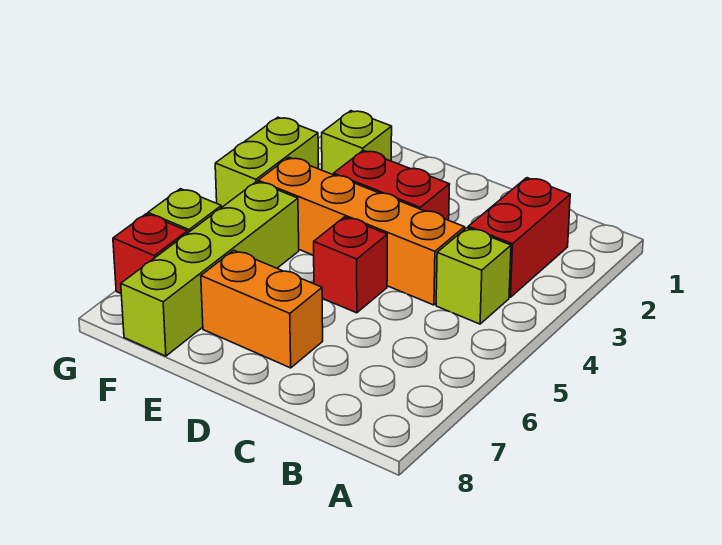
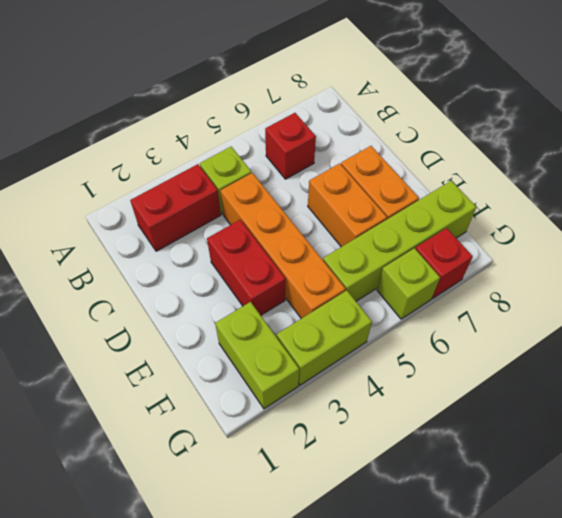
red 1x1 brick [314,217,387,313] -> red 1x1 brick moved to [265,113,316,179]
none -> orange 1x2 brick [308,163,387,247]
lime 1x1 brick [322,111,392,175] -> lime 1x2 brick [215,302,299,409]

